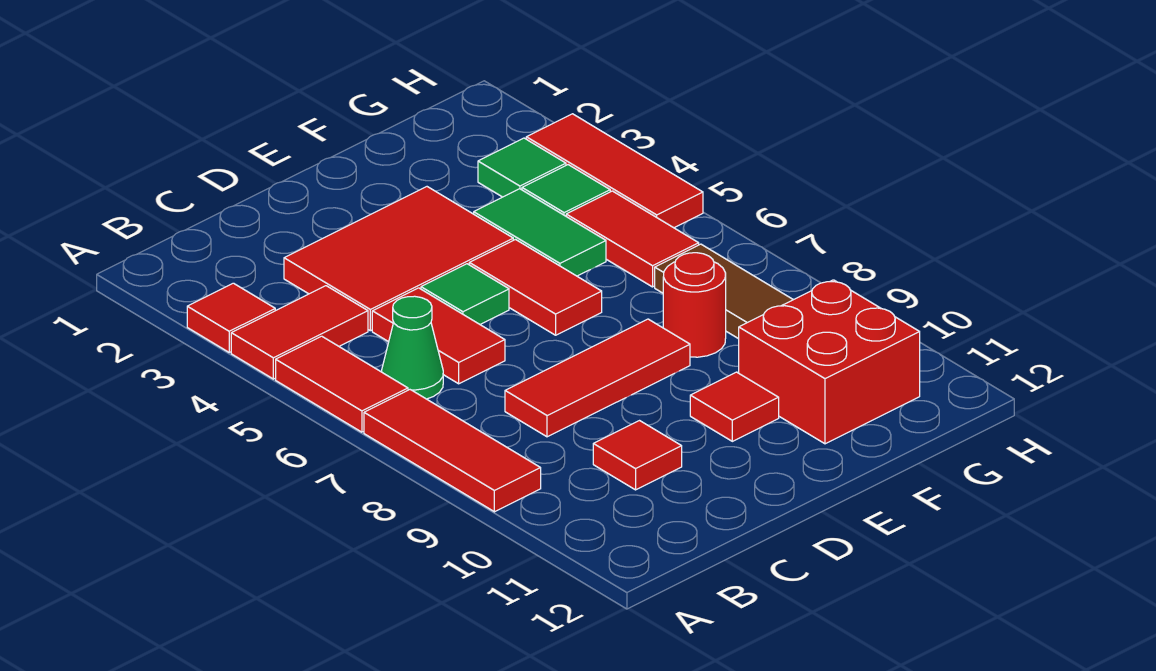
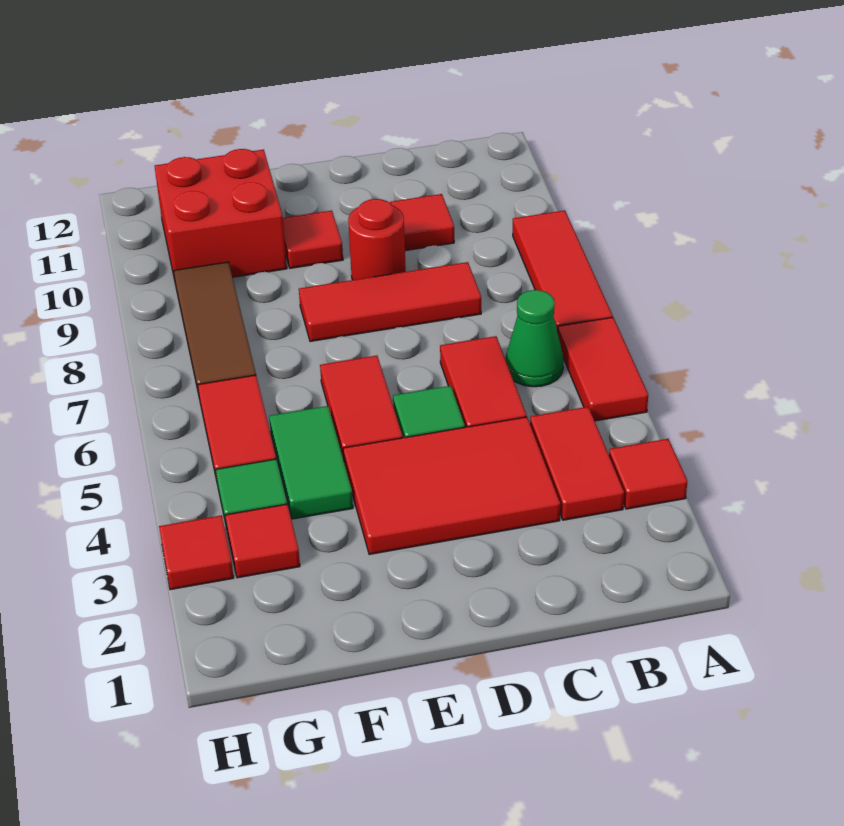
red 1x2 tile [231,286,368,379] -> red 1x2 tile turned to [530,407,624,520]
red 1x1 round brick [663,253,726,357] -> red 1x1 round brick moved to [348,199,406,280]
green 1x1 tile [478,138,566,197] -> red 1x1 tile [225,504,300,578]
red 1x3 tile [526,114,703,228] -> red 1x1 tile [159,515,234,590]

